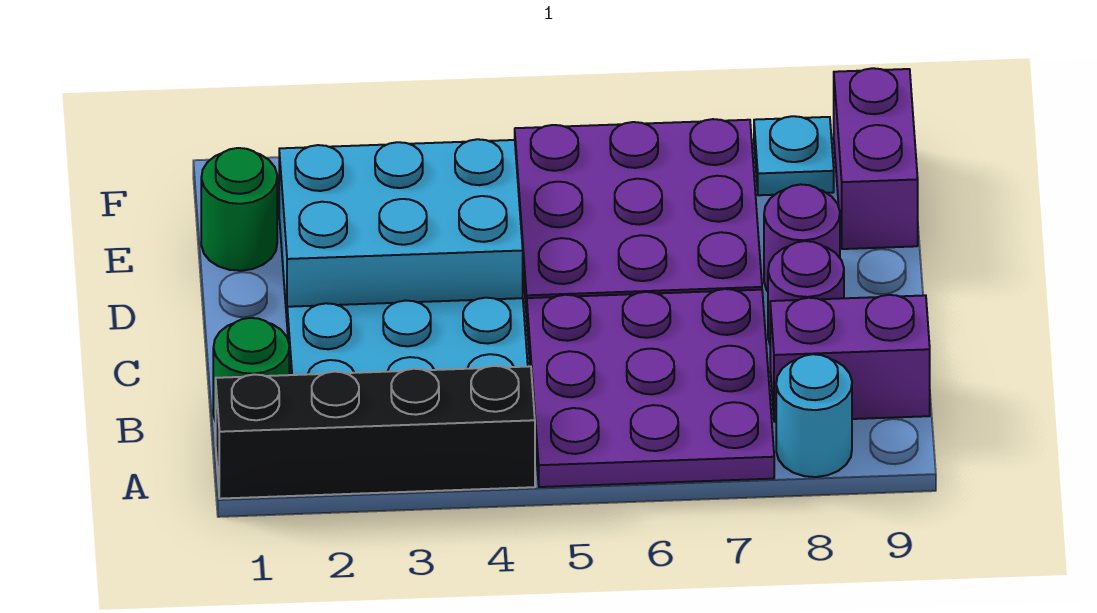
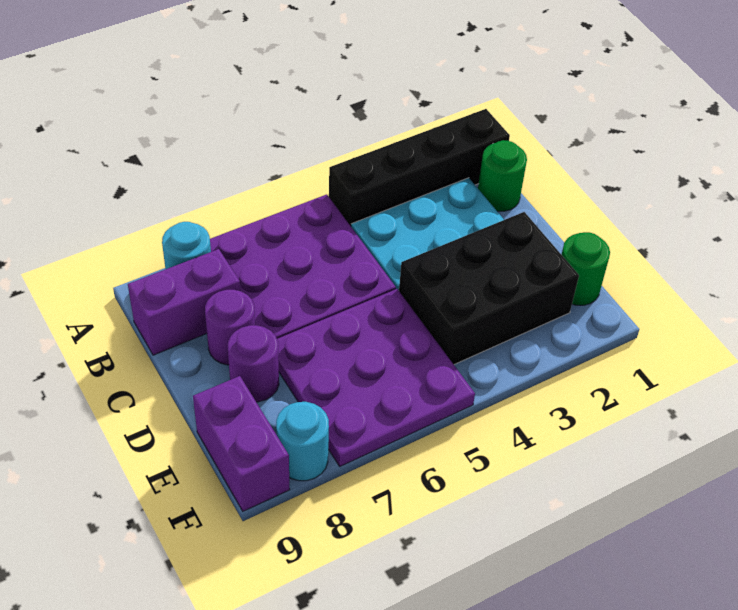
cyan 2x3 brick [279,139,523,317] -> black 2x3 brick [399,212,579,364]
cyan 1x1 plate [754,116,834,195] -> cyan 1x1 round brick [276,402,329,481]

